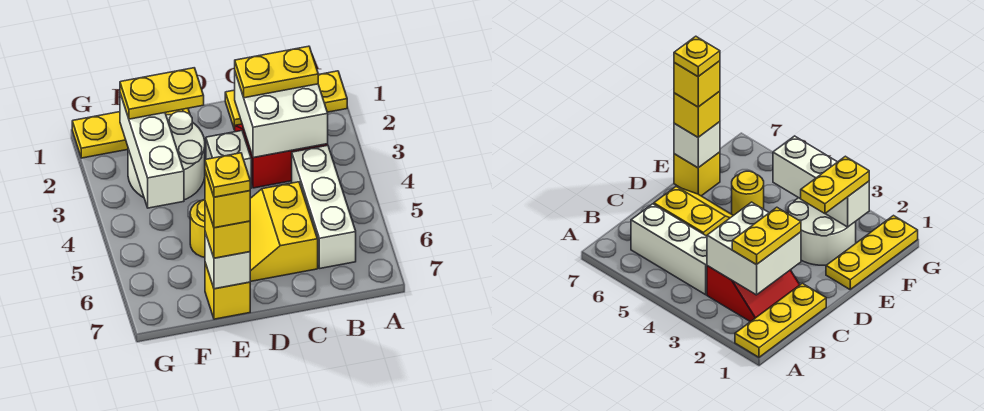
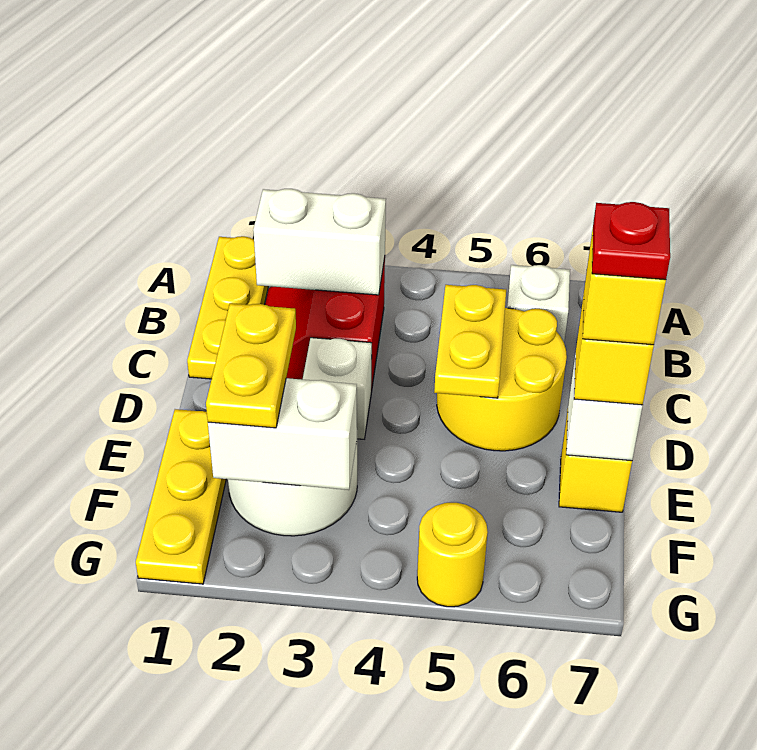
white 2x2 brick [235,73,328,158] -> white 1x2 brick [253,189,386,295]
yellow 1x2 plate [235,46,318,98] -> yellow 1x2 plate moved to [434,285,506,398]
white 1x3 brick [292,146,356,268] -> white 1x1 brick [507,265,570,342]
yellow 2x2 slope [250,182,318,282] -> yellow 2x2 round brick [437,308,567,451]
yellow 1x1 round brick [190,199,205,257] -> yellow 1x1 round brick moved to [417,503,488,607]
yellow 1x1 plate [205,153,250,197] -> red 1x1 plate [592,202,670,280]
white 1x3 brick [120,94,184,208] -> white 1x2 brick [208,378,357,490]

